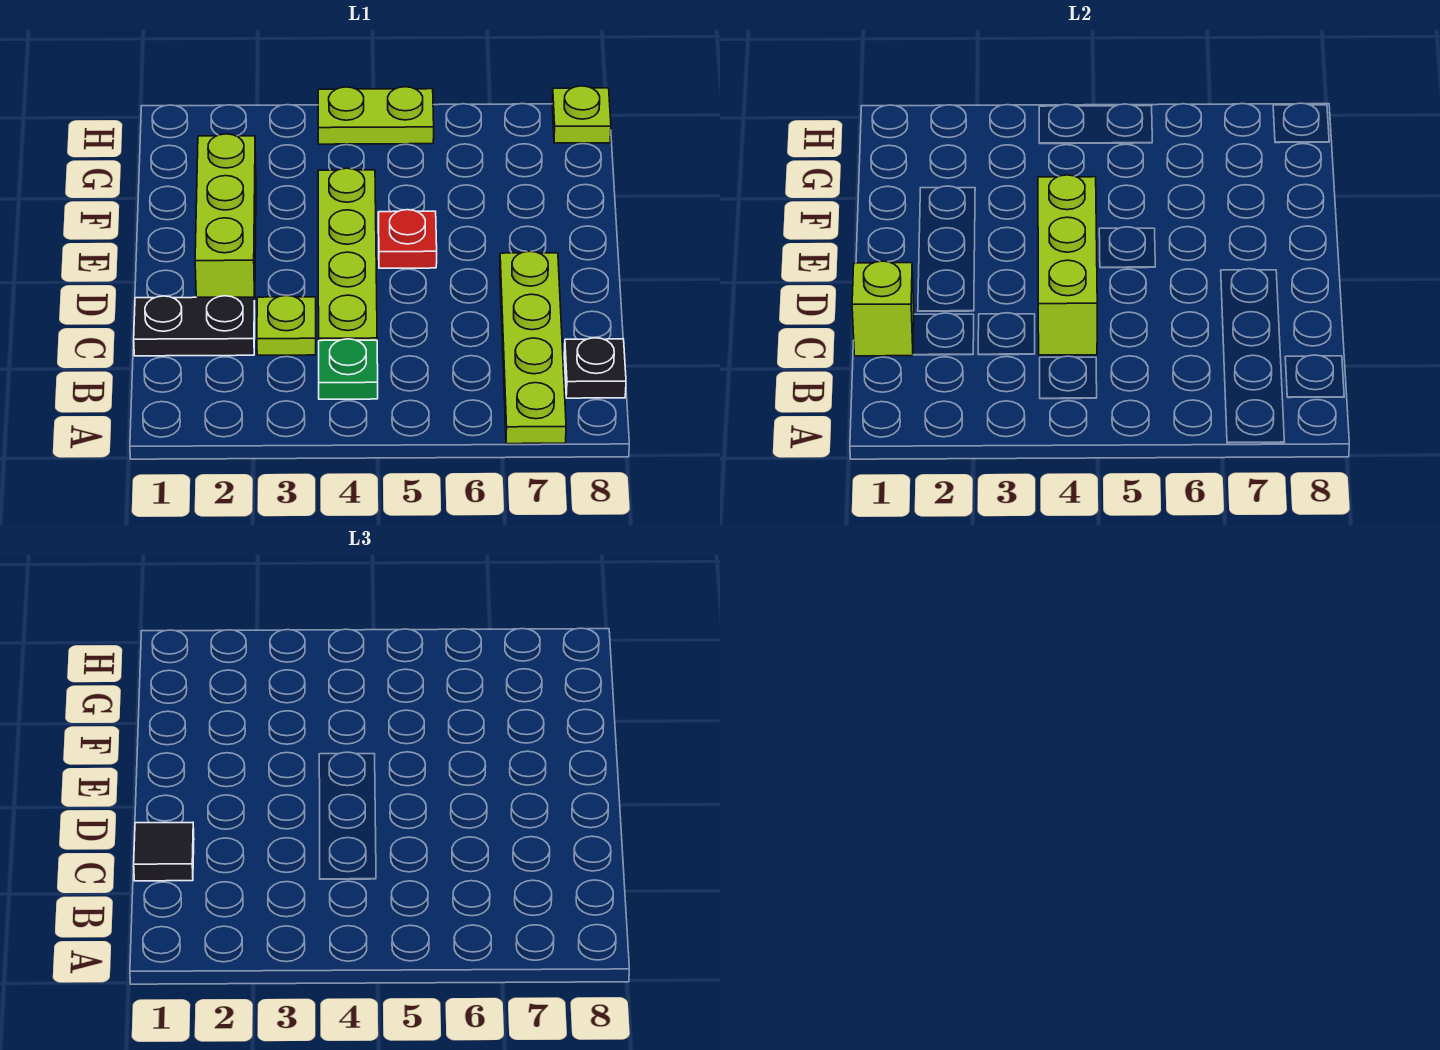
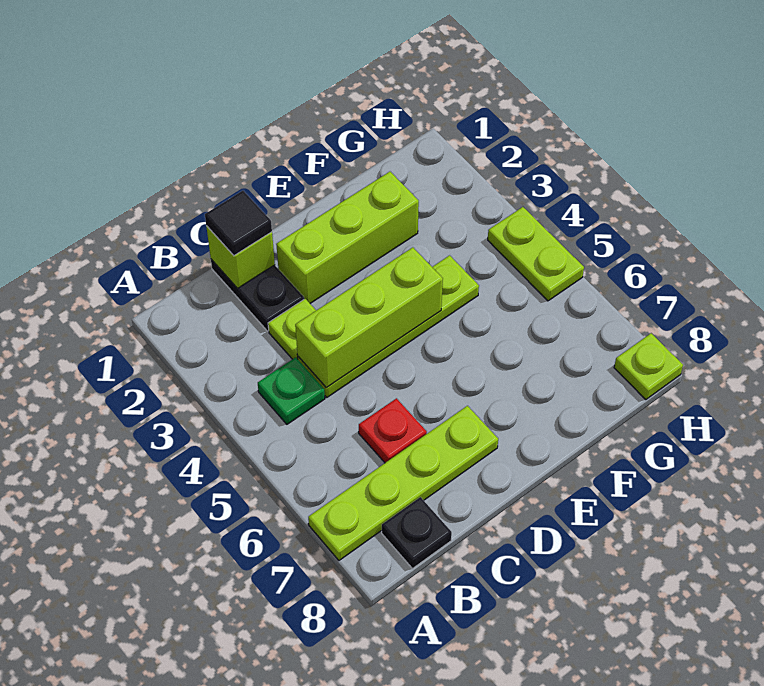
red 1x1 plate [378,210,437,268] -> red 1x1 plate moved to [359,398,427,463]

